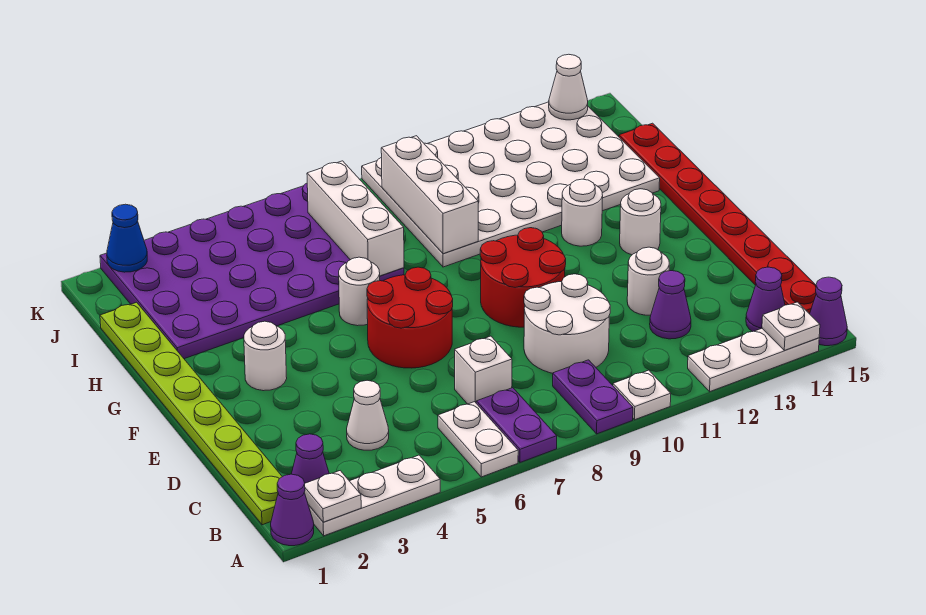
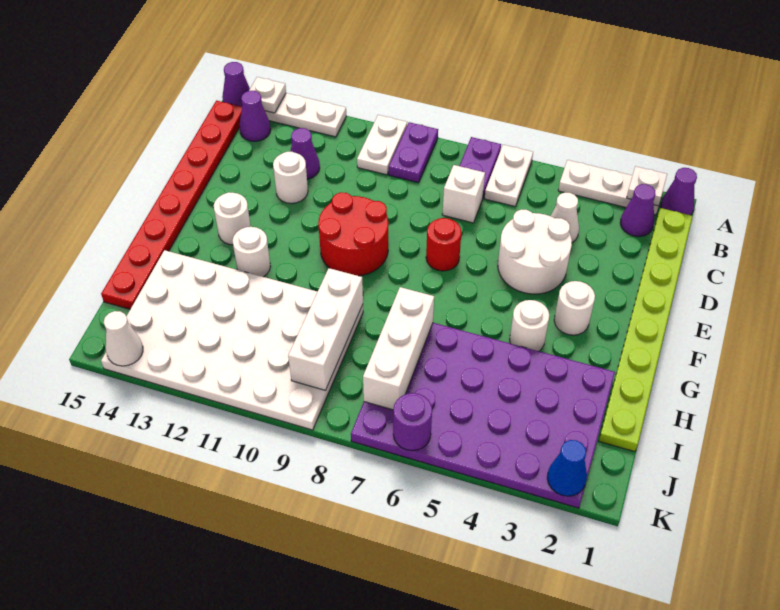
white 1x1 plate [613,370,671,420] -> white 1x2 plate [357,115,407,175]
white 2x2 round brick [524,274,610,373] -> white 2x2 round brick moved to [498,209,572,294]
red 2x2 round brick [367,267,453,368] -> red 1x1 round brick [426,218,461,271]
white 1x1 round brick [339,257,380,326] -> white 1x1 round brick moved to [510,300,549,351]
none -> purple 1x1 round brick [393,393,432,451]

